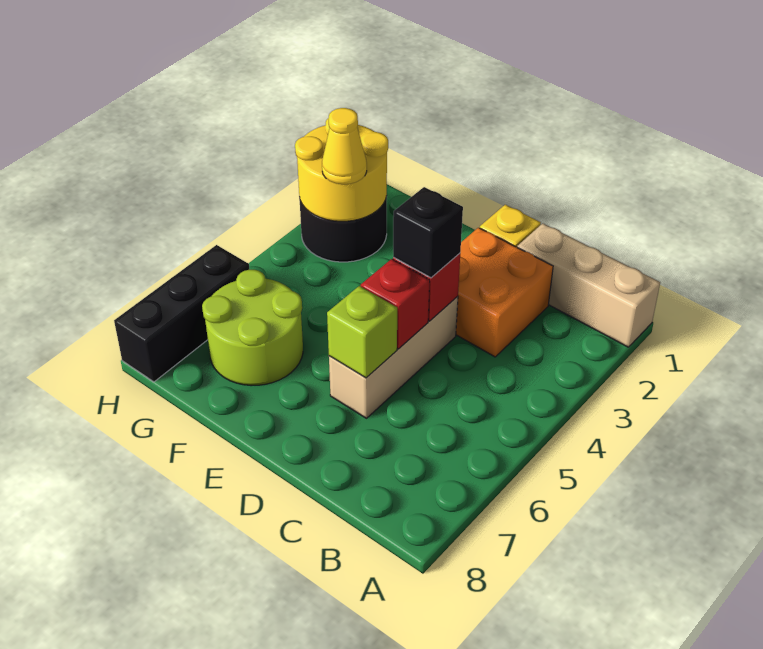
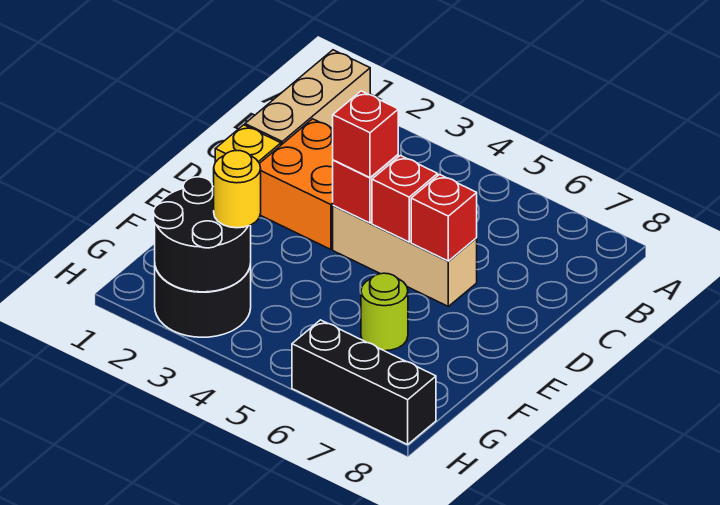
black 1x1 brick [393,187,463,278] -> red 1x1 brick [333,91,398,178]
lime 1x1 brick [327,286,397,378] -> red 1x1 brick [411,175,477,261]
lime 2x2 round brick [202,270,303,386] -> lime 1x1 round brick [361,273,408,351]
yellow 2x2 round brick [295,118,388,221] -> black 2x2 round brick [154,177,251,292]
yellow 1x1 cone [322,108,367,184] -> yellow 1x1 round brick [214,151,261,228]

